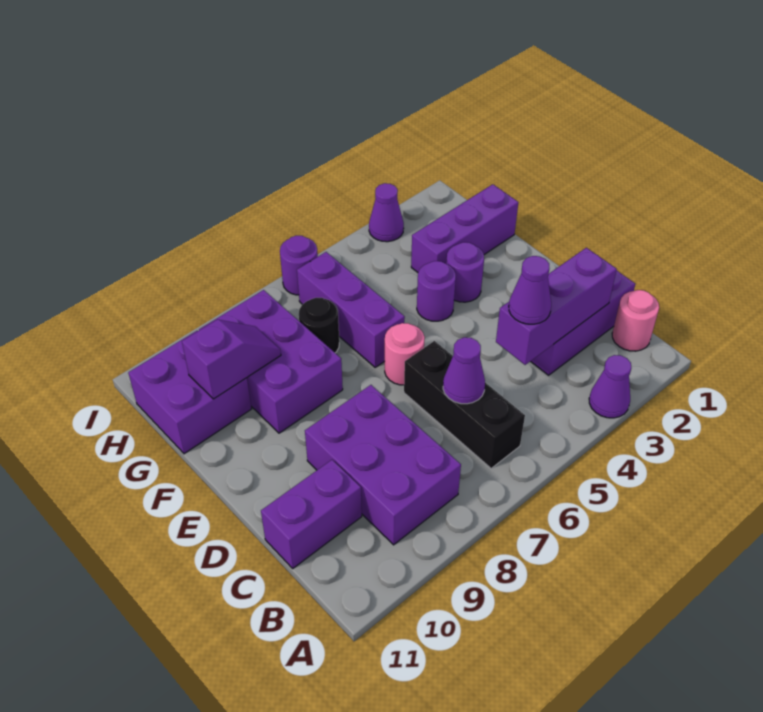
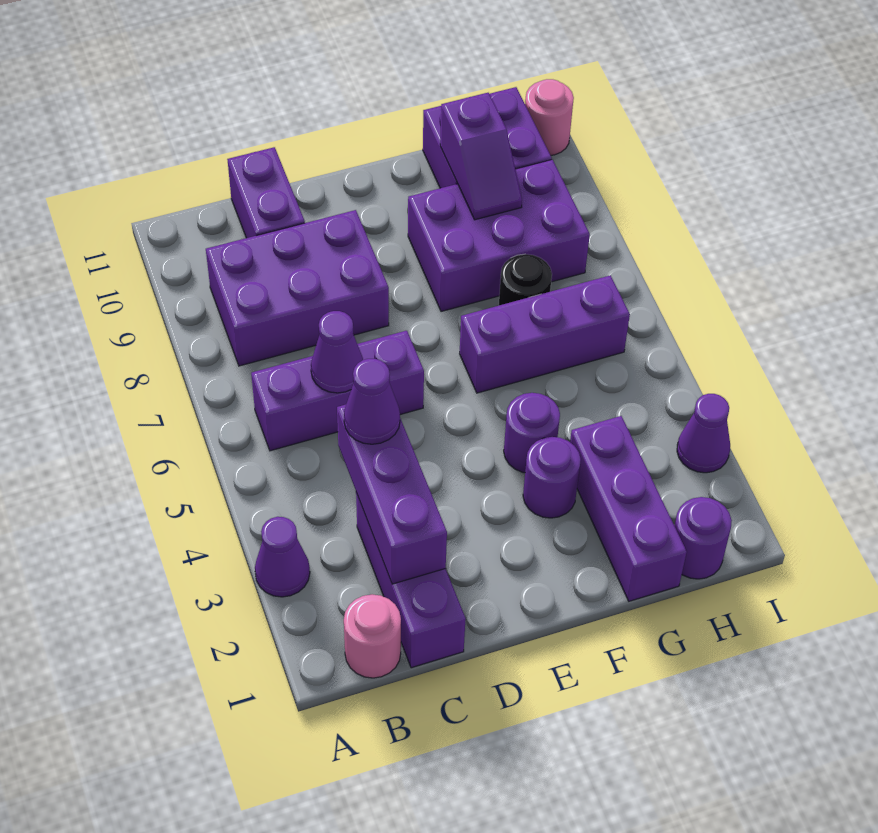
black 1x3 brick [404,341,525,468] -> purple 1x3 brick [251,331,424,451]
pink 1x1 round brick [385,323,425,385] -> pink 1x1 round brick moved to [525,79,574,155]
purple 1x1 round brick [280,236,318,295] -> purple 1x1 round brick moved to [674,497,732,579]

